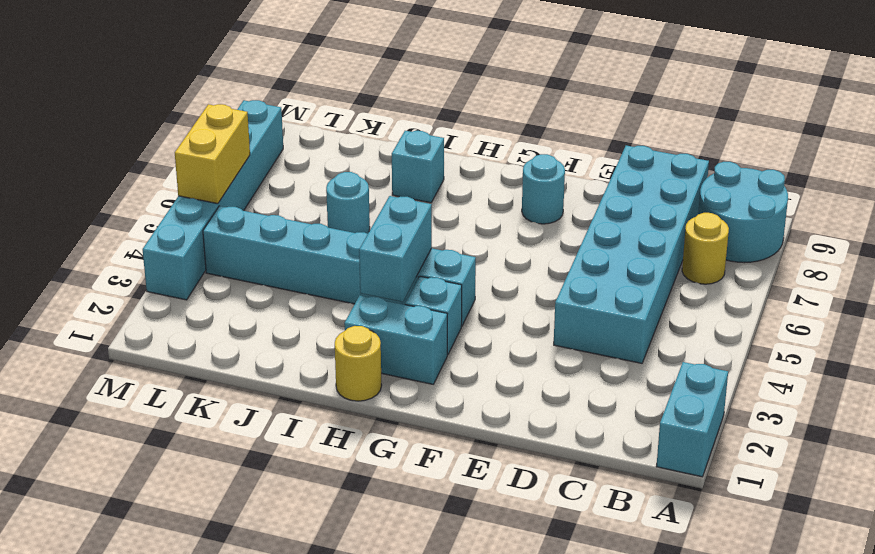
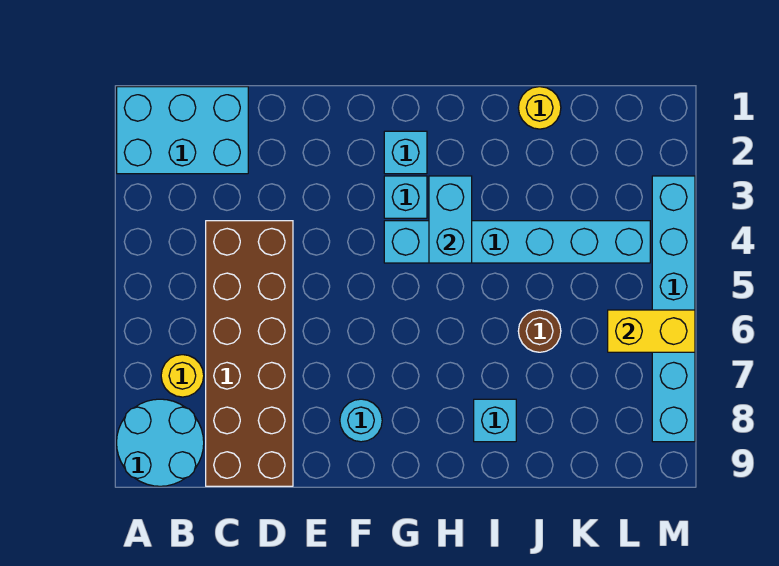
cyan 1x2 brick [656,362,728,477] -> cyan 2x3 brick [117,87,248,174]
cyan 2x6 brick [554,146,709,363] -> brown 2x6 brick [206,221,293,486]
cyan 1x2 brick [344,295,447,384] -> cyan 1x1 brick [384,131,427,174]
yellow 1x1 round brick [335,326,382,401] -> yellow 1x1 round brick moved to [518,87,561,129]
cyan 1x1 round brick [326,172,370,234] -> brown 1x1 round brick [518,310,561,352]
yellow 1x2 brick [175,104,250,204] -> yellow 1x2 brick turned to [608,310,695,352]

